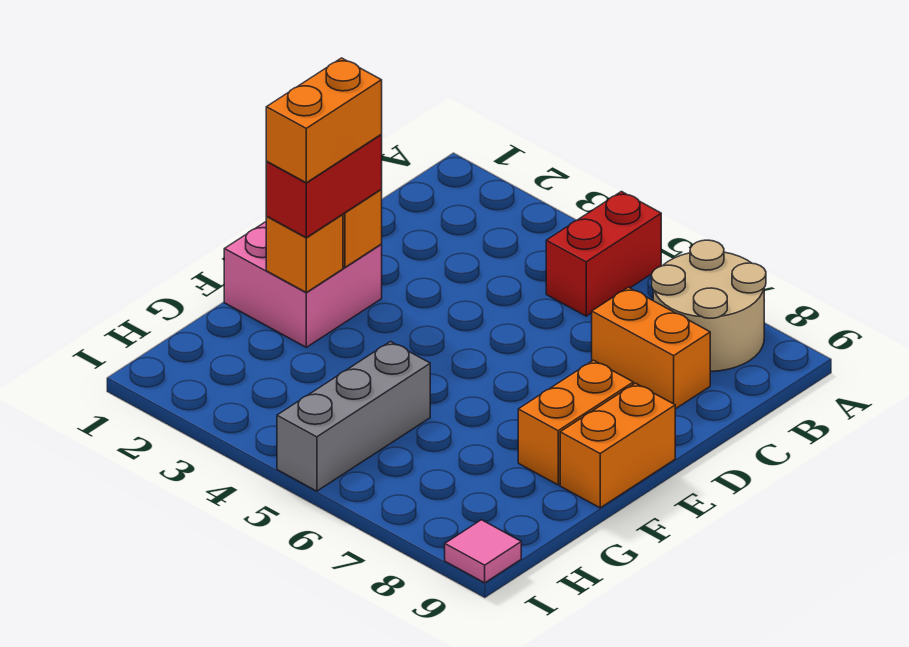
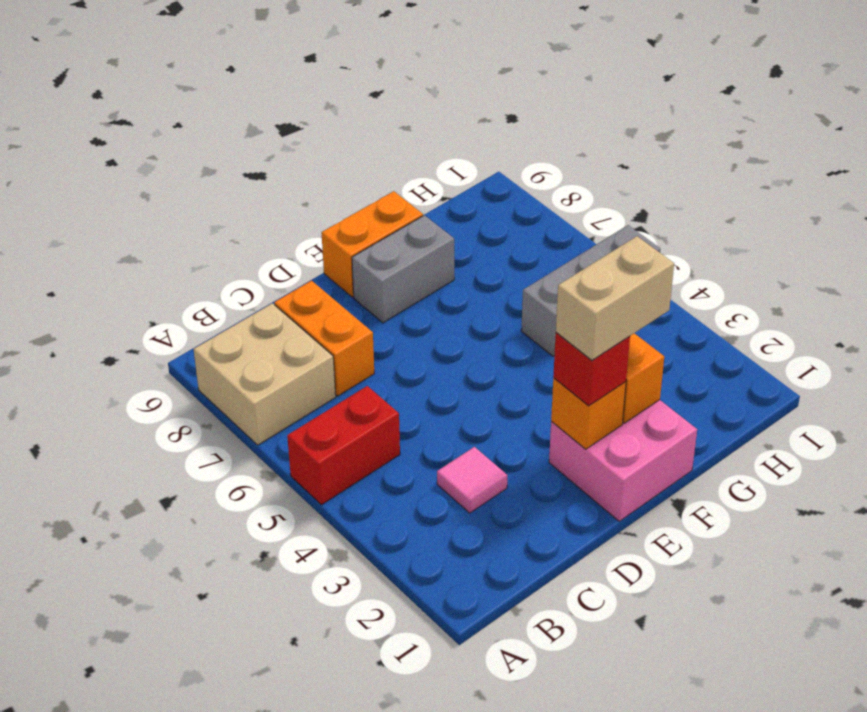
tan 2x2 round brick [652,240,766,371] -> tan 2x2 brick [194,303,336,445]
red 1x2 brick [266,135,382,238] -> red 1x1 brick [553,333,630,406]
orange 1x2 brick [266,58,382,183] -> tan 1x2 brick [556,236,674,360]
orange 1x2 brick [518,360,633,485] -> grey 1x2 brick [352,215,454,323]
pink 1x1 tile [445,520,521,583] -> pink 1x1 tile moved to [437,447,507,513]

